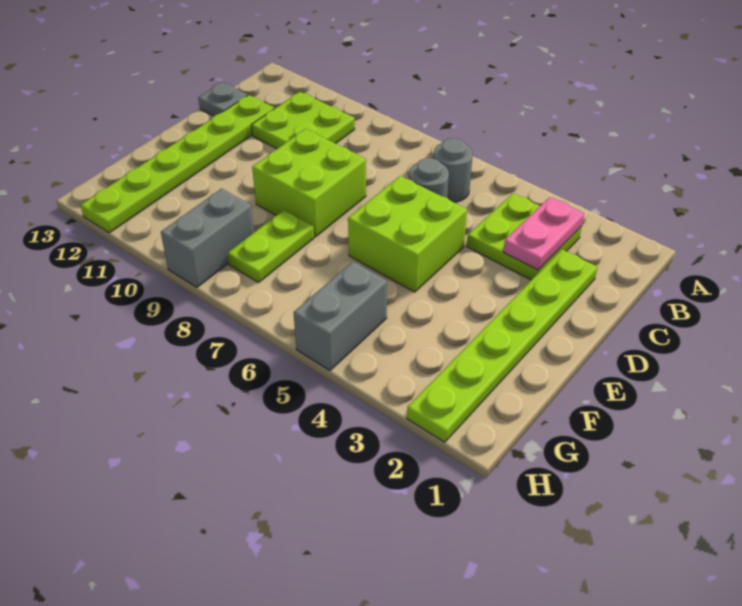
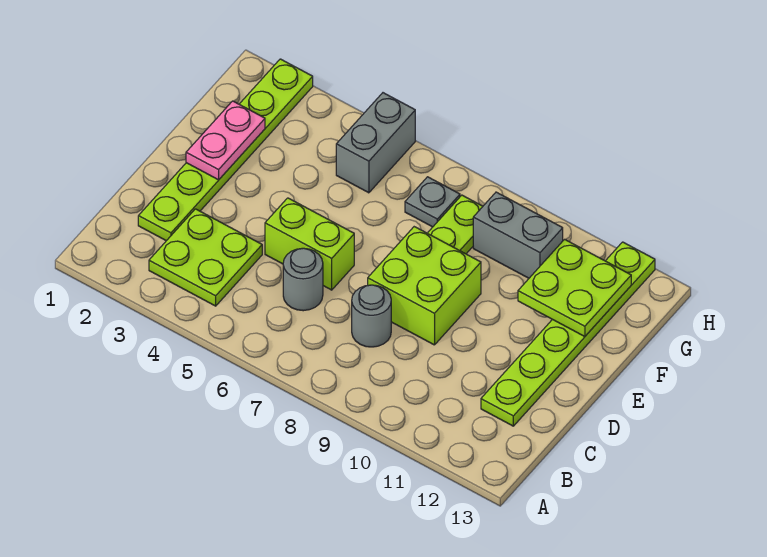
pink 1x2 plate [503,197,584,270] -> pink 1x2 plate moved to [186,101,265,180]
grey 1x1 round brick [433,138,473,202] -> grey 1x1 round brick moved to [352,285,391,347]
lime 2x2 plate [252,92,355,149] -> lime 2x2 plate moved to [518,239,631,337]
grey 1x1 plate [198,82,248,116] -> grey 1x1 plate moved to [405,177,460,227]
lime 2x2 brick [348,176,467,292] -> lime 1x2 brick [265,198,354,290]
grey 1x2 brick [161,189,254,287] -> grey 1x2 brick turned to [473,192,563,278]

